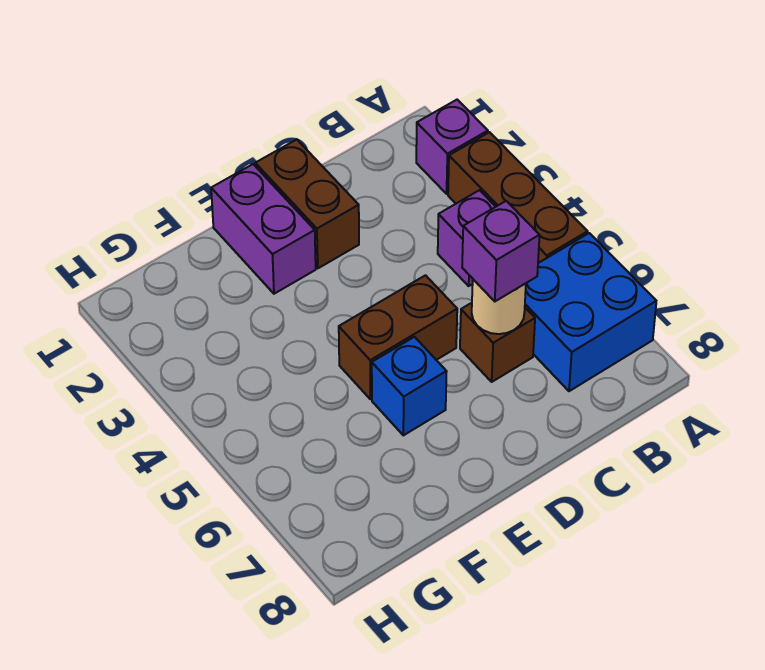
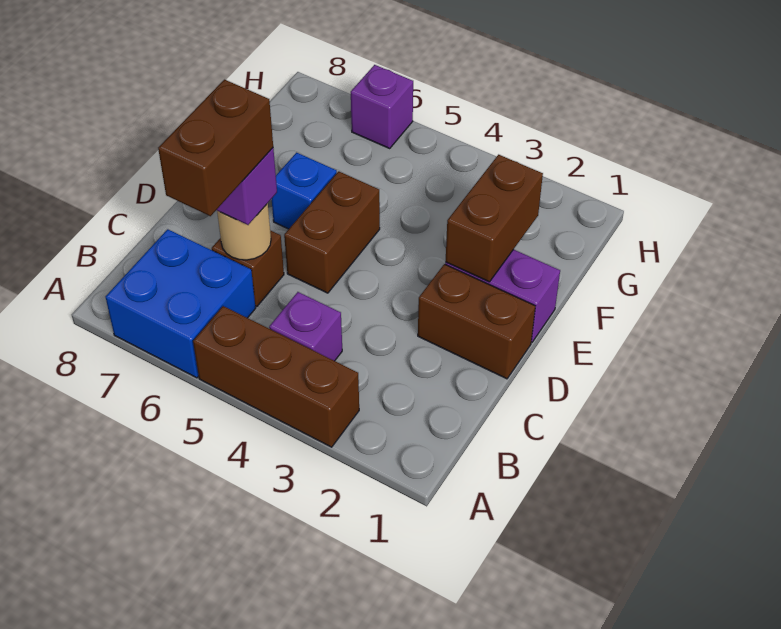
purple 1x1 brick [416,100,488,194] -> purple 1x1 brick moved to [351,65,413,148]
none -> brown 1x2 brick [158,80,273,216]
none -> brown 1x2 brick [446,155,543,282]

